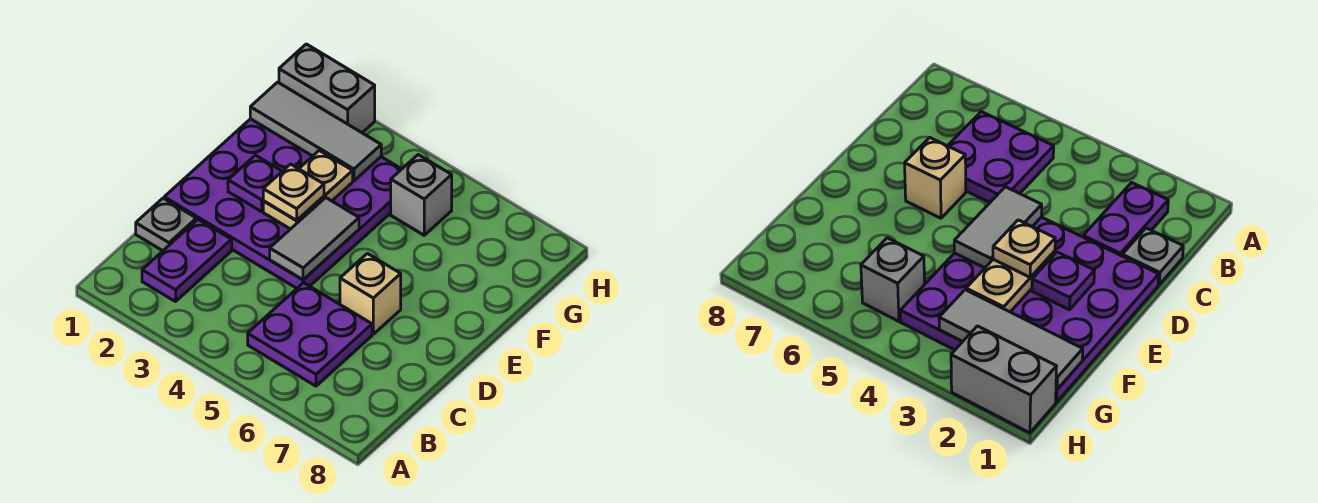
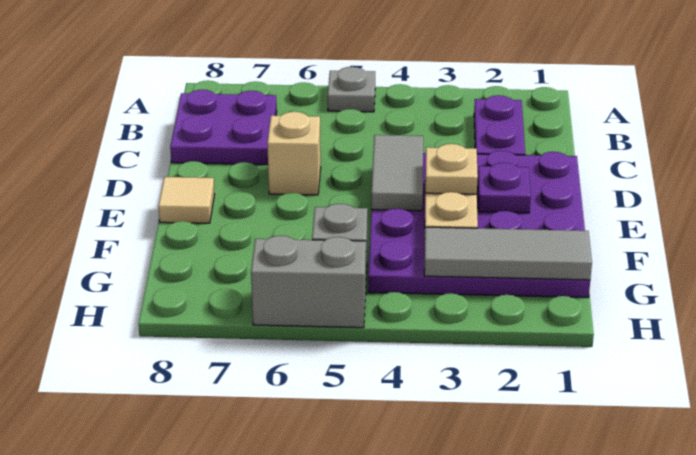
purple 2x2 plate [248,283,372,386] -> purple 2x2 plate moved to [170,90,277,165]
grey 1x1 plate [136,198,196,251] -> grey 1x1 plate moved to [328,67,375,112]
none -> tan 1x1 tile [158,177,215,223]
grey 1x2 brick [279,44,375,133] -> grey 1x2 brick moved to [251,236,366,328]

